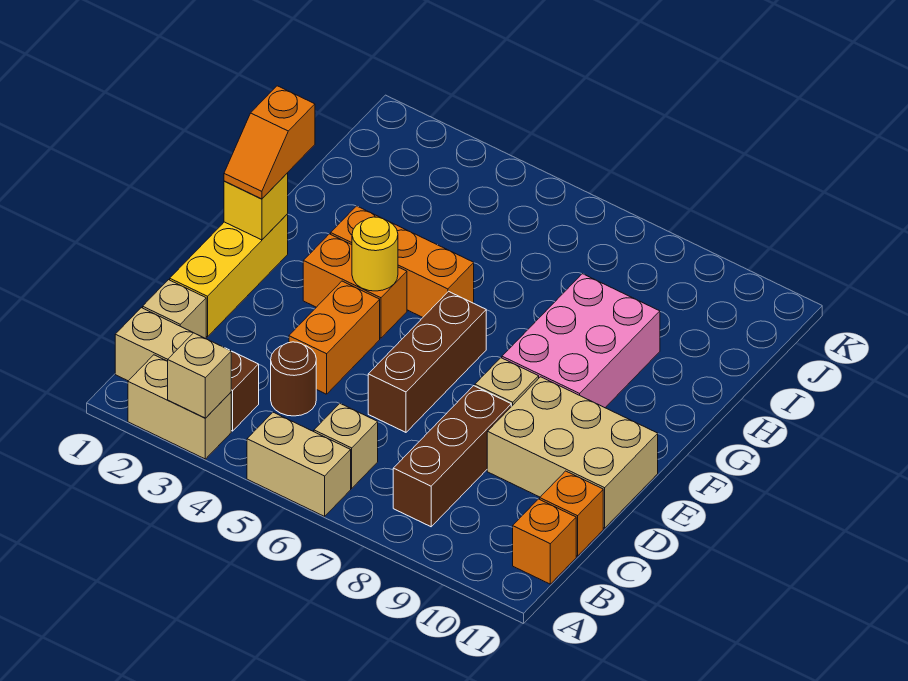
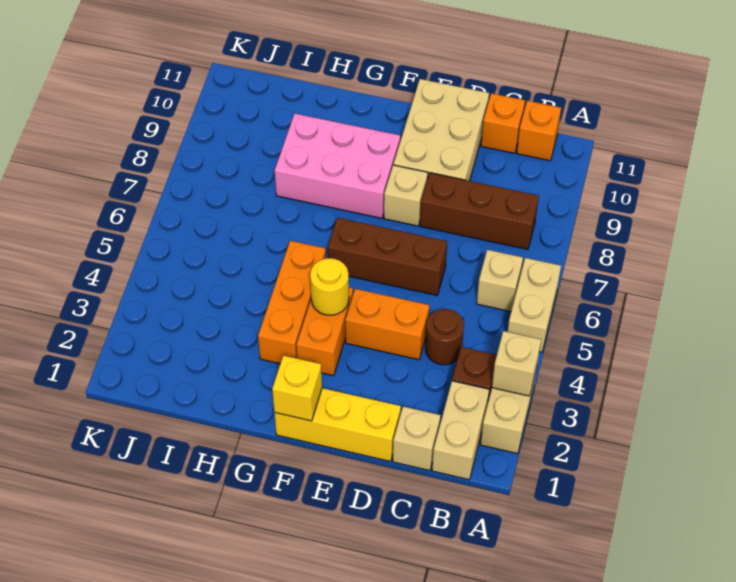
orange 1x2 slope [224,86,315,199] -> none

